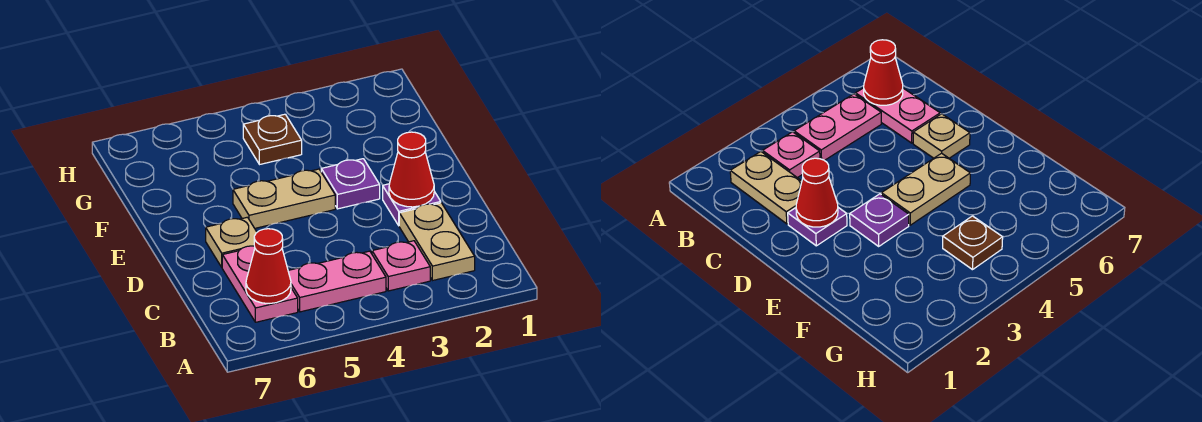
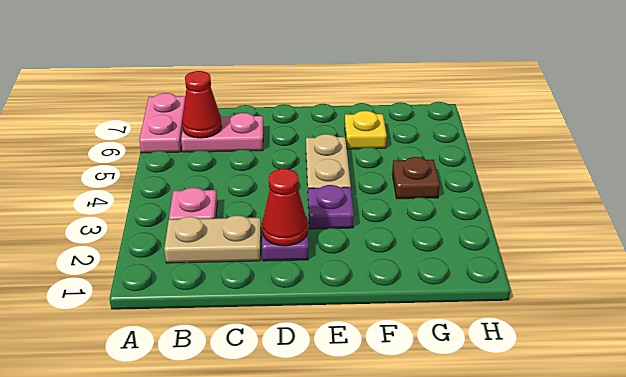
pink 1x2 plate [288,251,386,312] -> pink 1x2 plate moved to [139,93,185,153]
tan 1x1 plate [206,217,257,267] -> none
none -> yellow 1x1 plate [345,111,387,149]

